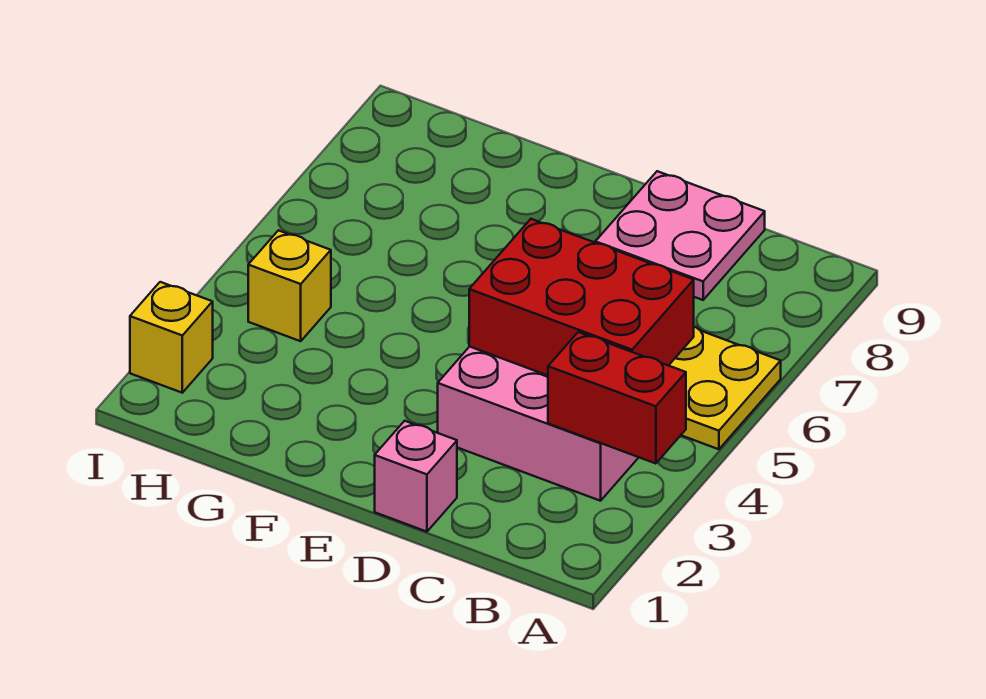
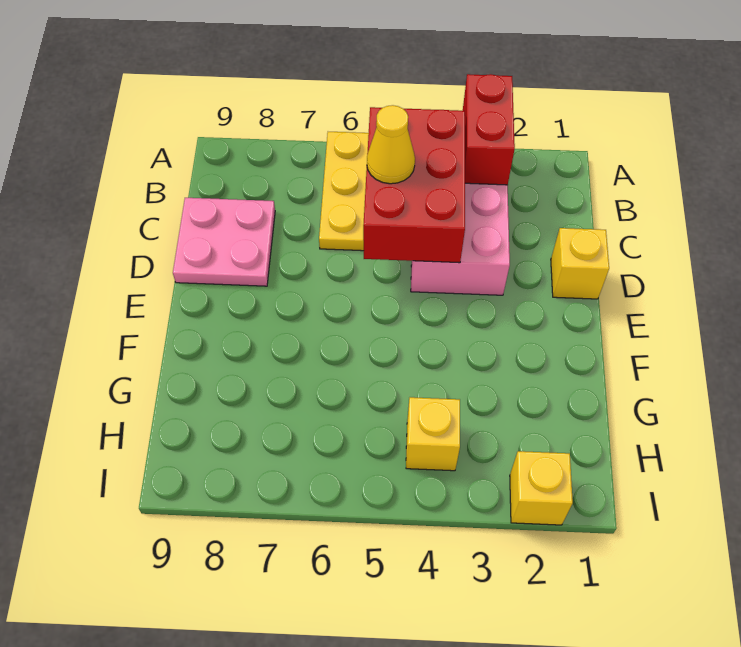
none -> yellow 1x1 cone [367,105,415,184]
pink 1x1 brick [375,421,457,532] -> yellow 1x1 brick [551,228,609,299]

